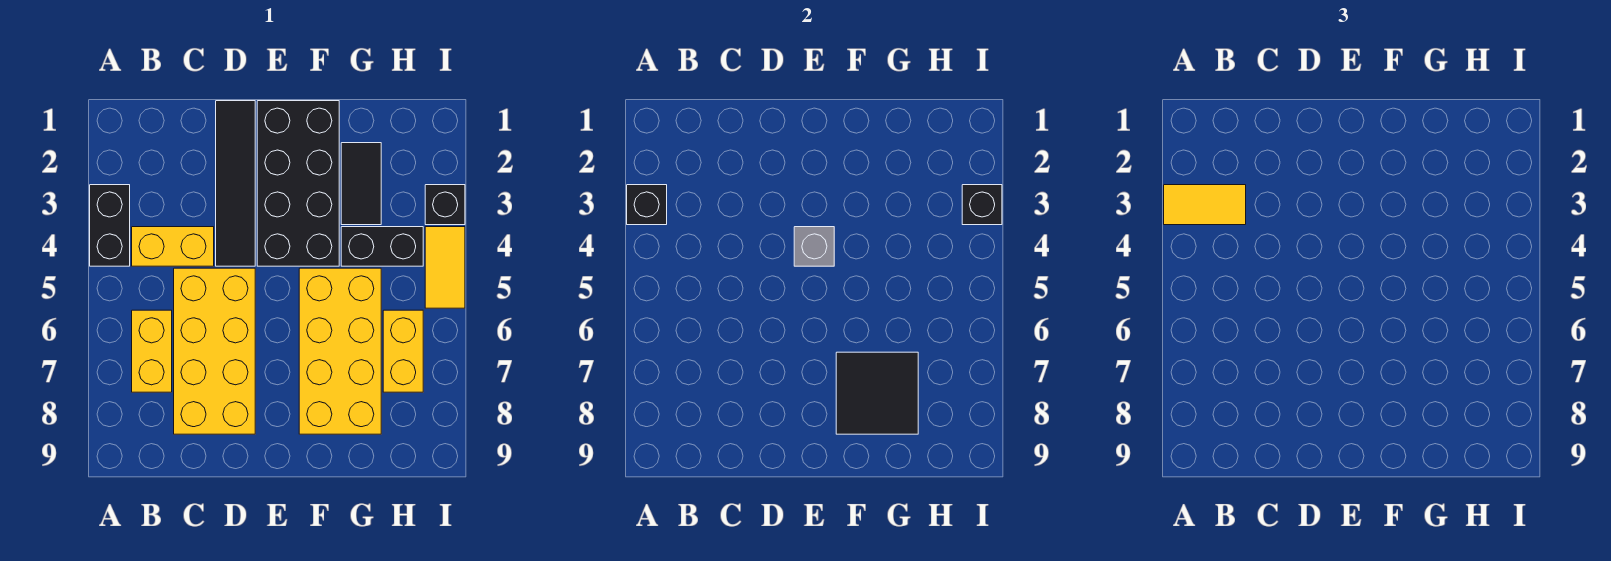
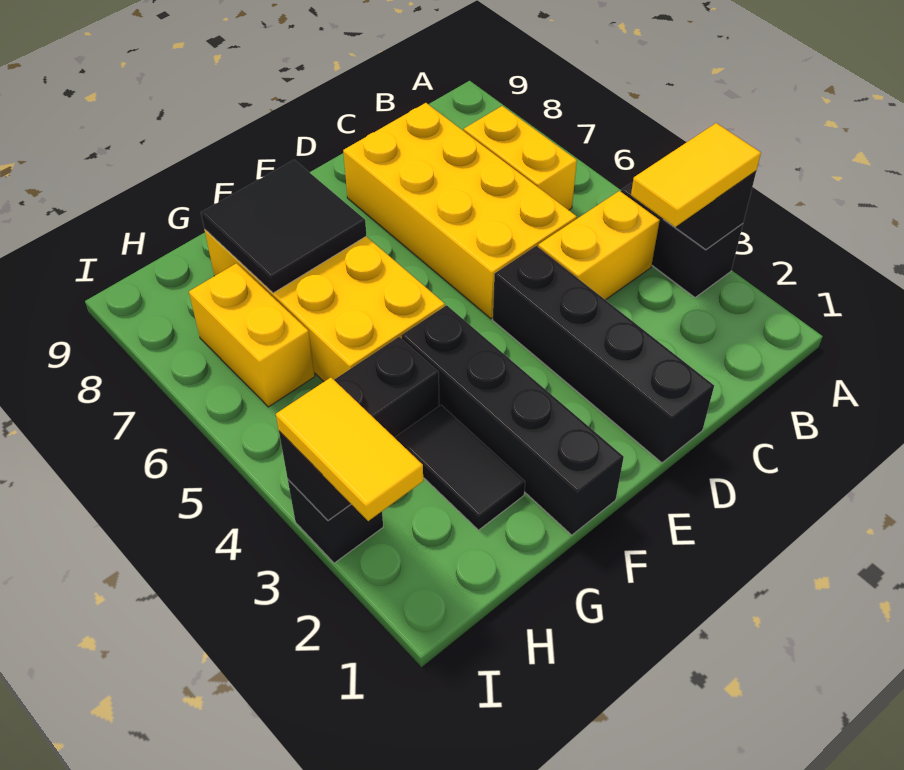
black 1x4 tile [216,101,255,266] -> black 1x4 brick [493,246,714,463]
black 2x4 brick [257,101,339,266] -> black 1x4 brick [401,305,624,535]
grey 1x1 brick [794,227,834,266] -> none
yellow 1x2 tile [425,227,465,308] -> yellow 1x2 tile moved to [276,378,423,521]

